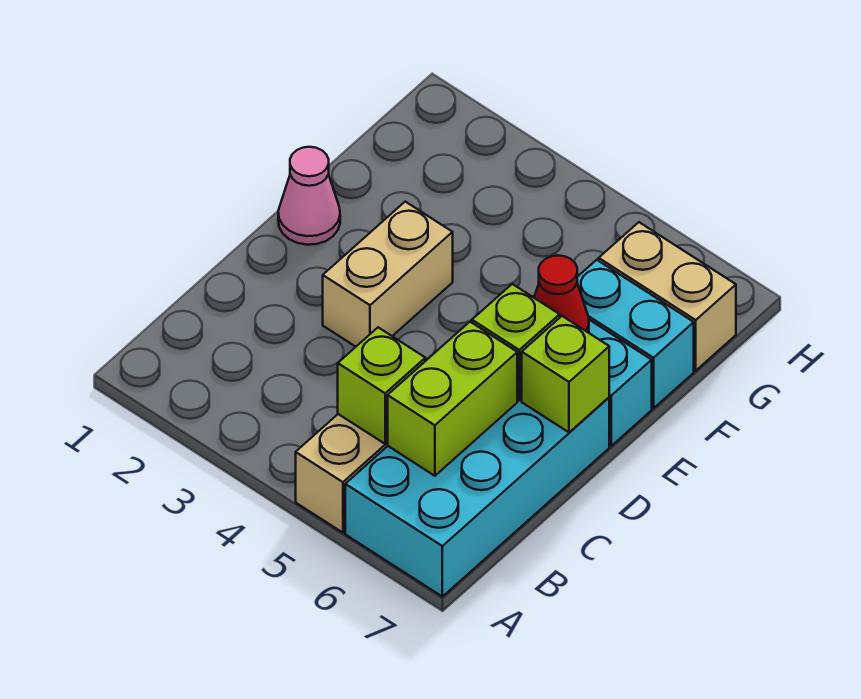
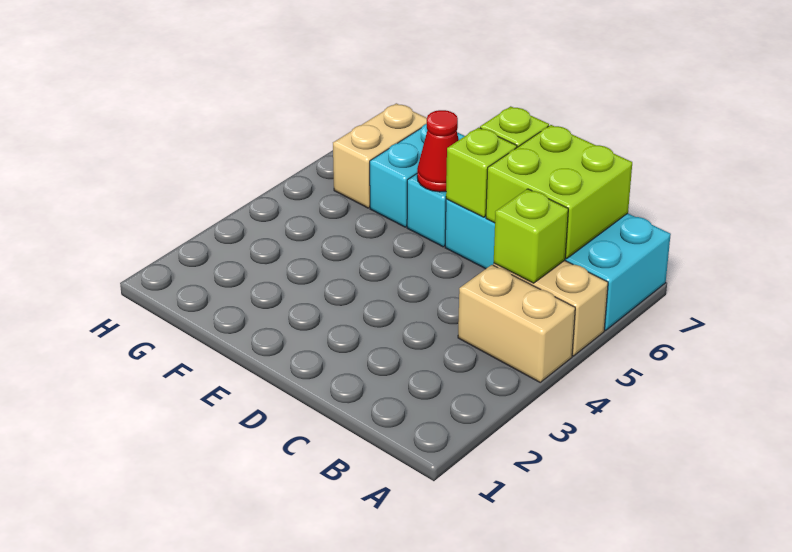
lime 1x2 brick [388,322,517,476] -> lime 2x2 brick [486,125,632,259]
tan 1x2 brick [323,202,453,347] -> tan 1x2 brick moved to [458,265,575,382]
pink 1x1 cone [278,147,340,245] -> none

